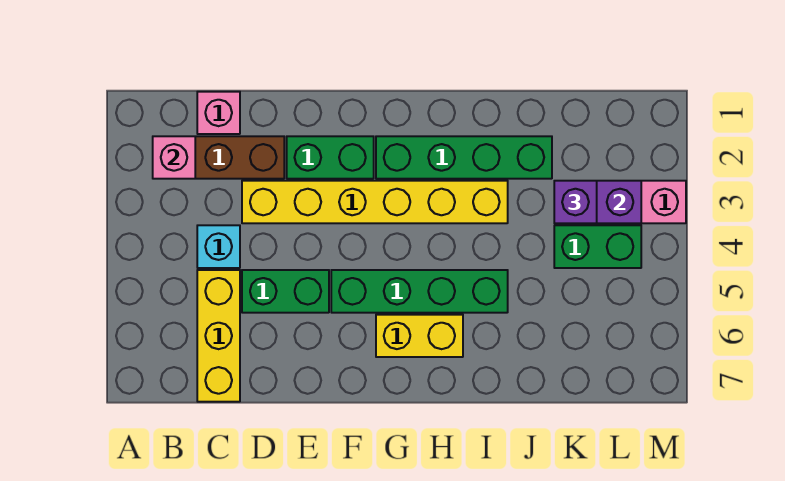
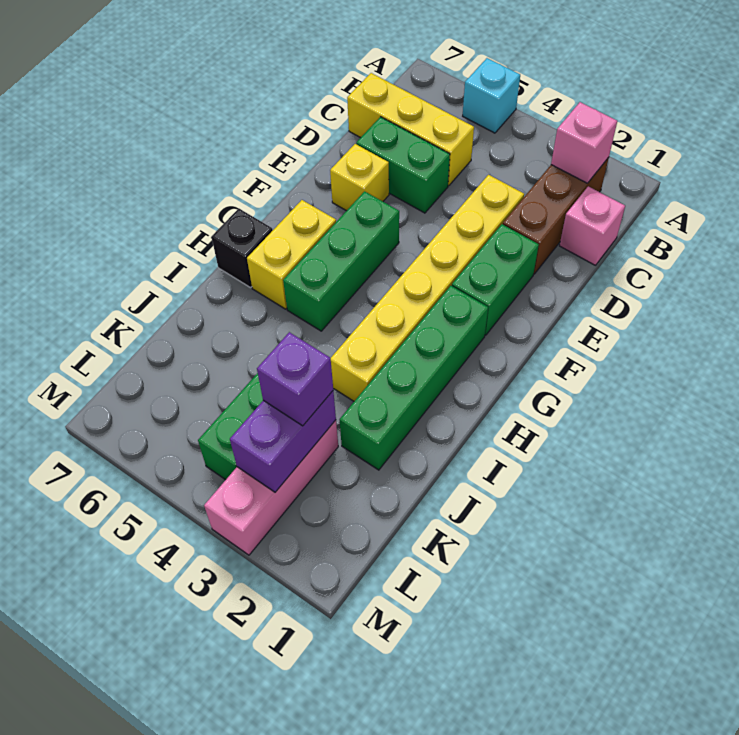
cyan 1x1 brick [197,225,240,268] -> cyan 1x1 brick moved to [463,58,520,133]
green 1x2 brick [242,270,329,313] -> green 1x2 brick turned to [356,117,450,213]
none -> yellow 1x1 brick [330,144,389,211]
green 1x4 brick [331,270,508,313] -> green 1x3 brick [283,191,399,331]
none -> black 1x1 brick [212,209,273,288]

